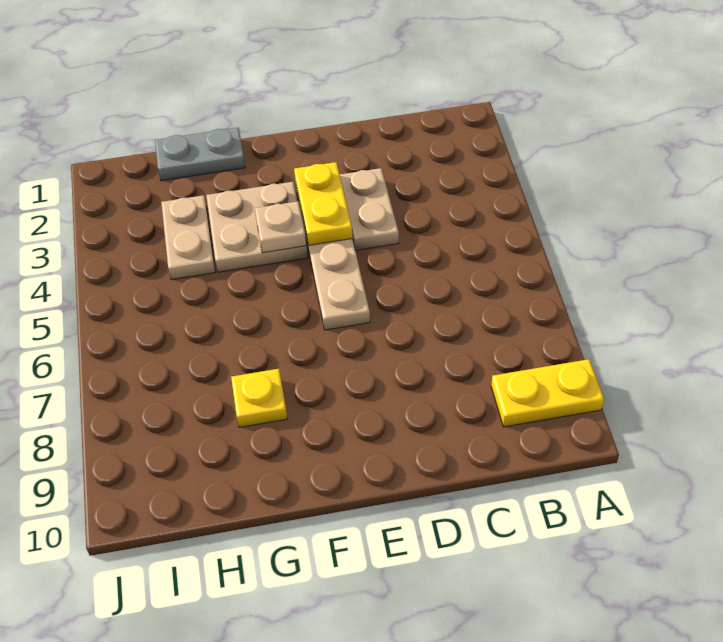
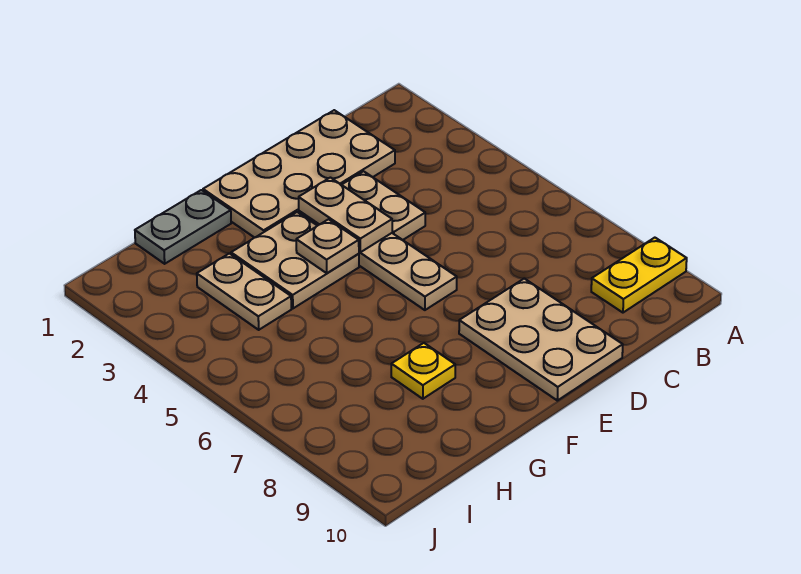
none -> tan 2x4 plate [203,110,395,238]
none -> tan 2x3 plate [459,279,623,401]
yellow 1x2 plate [294,162,353,245] -> tan 1x2 plate [299,178,392,252]

